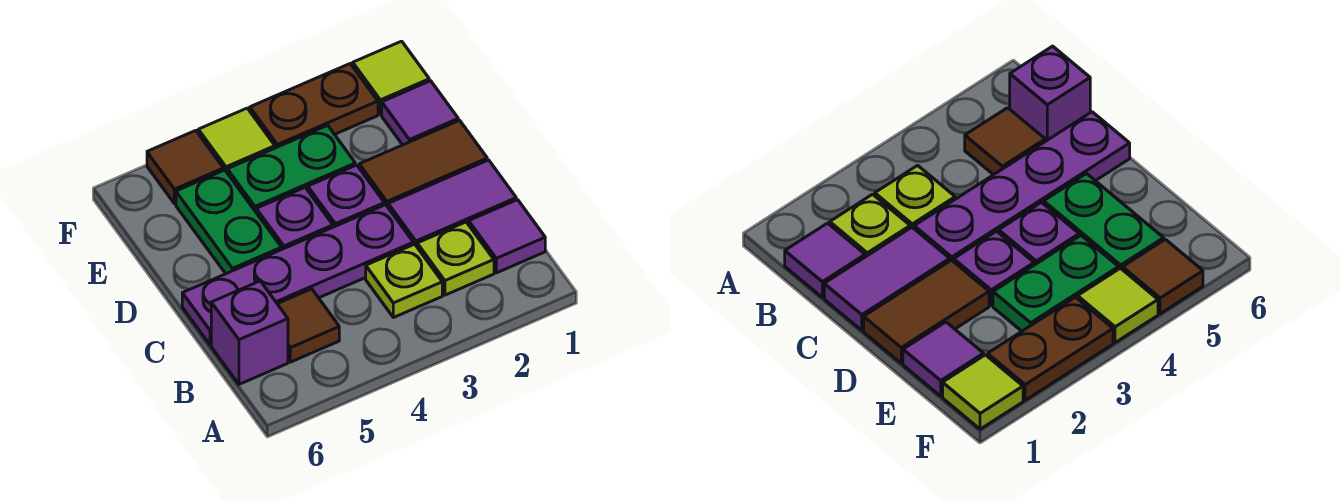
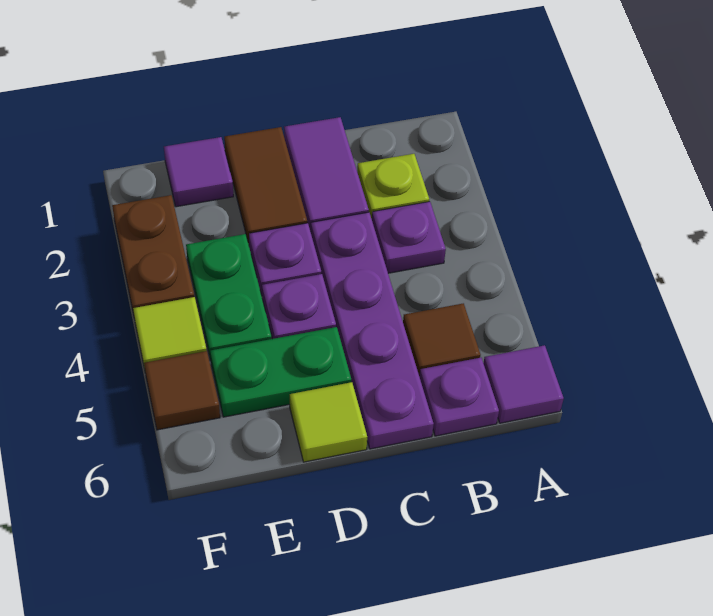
purple 1x1 tile [469,200,545,273] -> purple 1x1 tile moved to [483,345,564,423]
lime 1x1 plate [366,244,442,318] -> purple 1x1 plate [372,202,446,273]
purple 1x1 brick [211,281,288,384] -> purple 1x1 plate [419,358,499,436]
lime 1x1 tile [353,41,429,114] -> lime 1x1 tile moved to [290,382,367,462]

